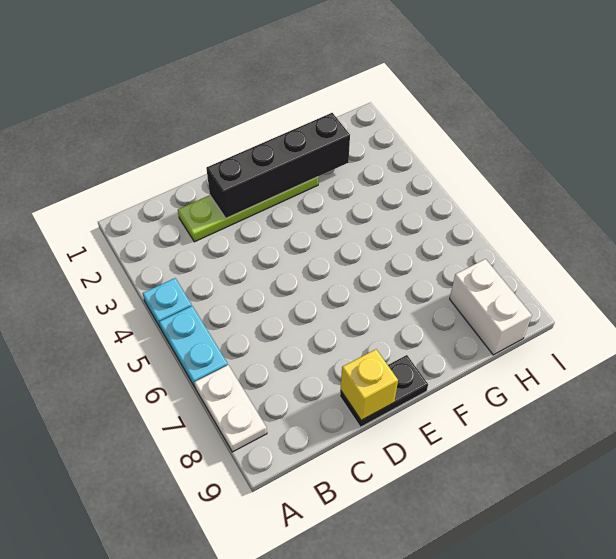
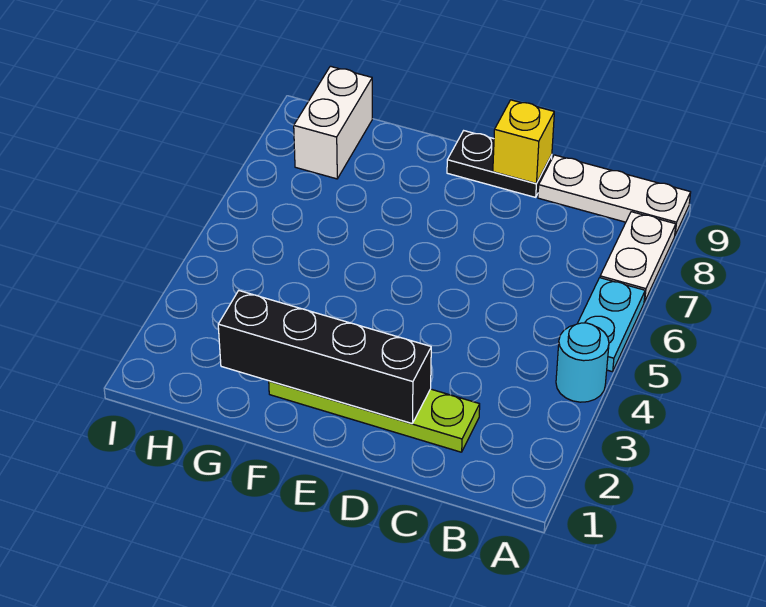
cyan 1x1 plate [143,278,192,327] -> cyan 1x1 round brick [556,323,609,402]
none -> white 1x3 plate [538,155,691,235]

